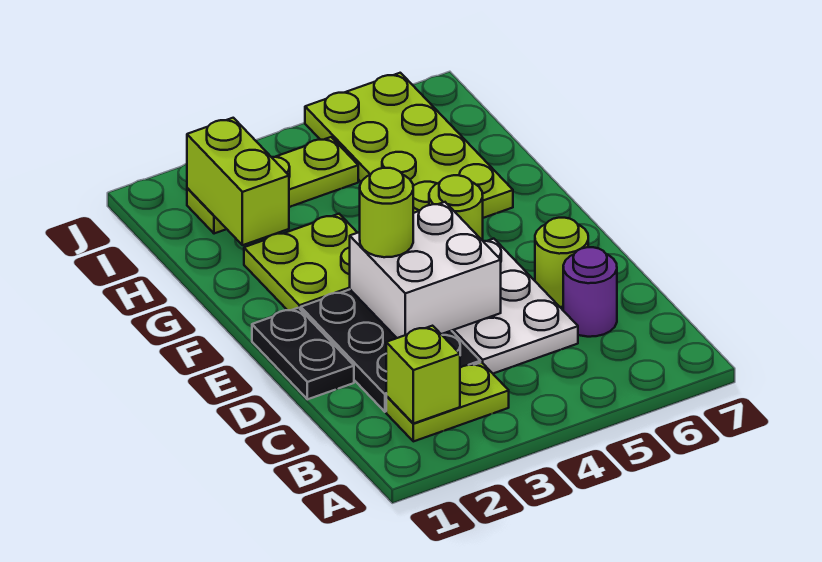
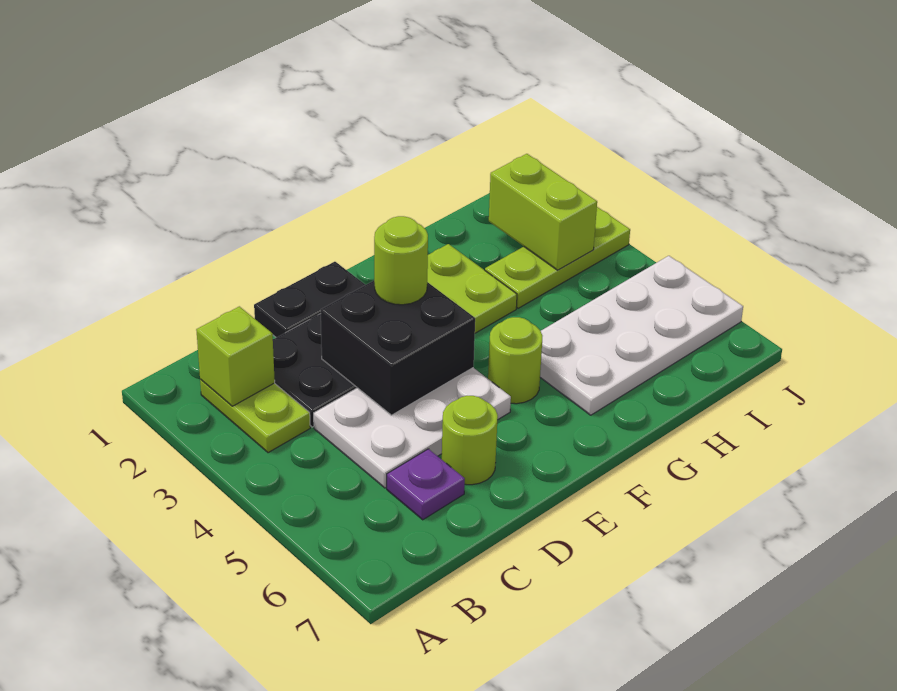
purple 1x1 round brick [563,247,617,337] -> purple 1x1 plate [387,449,465,520]
white 2x2 brick [350,202,501,338] -> black 2x2 brick [321,281,475,415]
lime 2x4 plate [305,73,513,218] -> white 2x4 plate [540,256,743,415]
lime 1x2 brick [187,118,289,245] -> lime 1x2 brick turned to [489,154,597,270]
lime 1x3 plate [187,137,358,234] -> lime 1x3 plate turned to [485,207,630,308]

